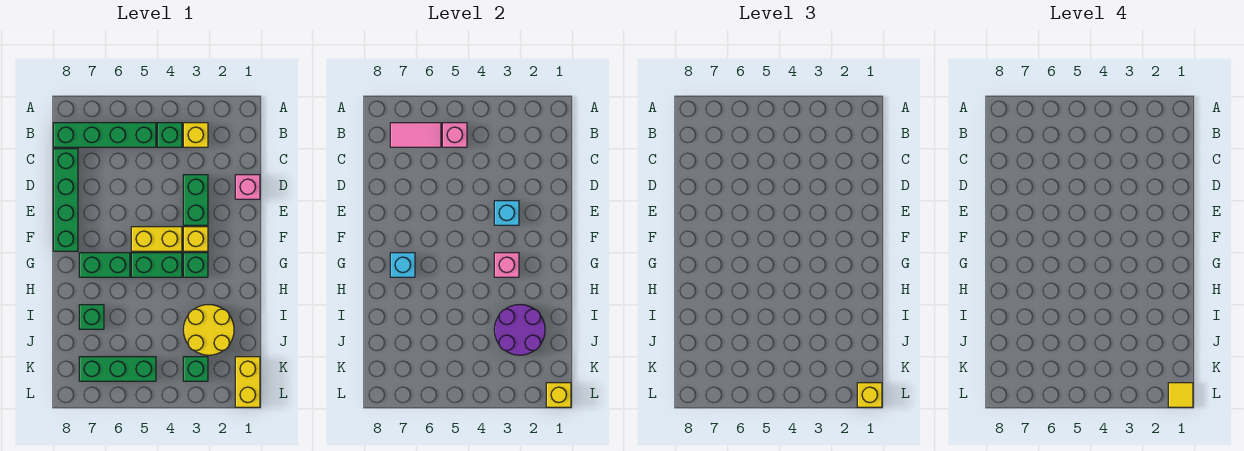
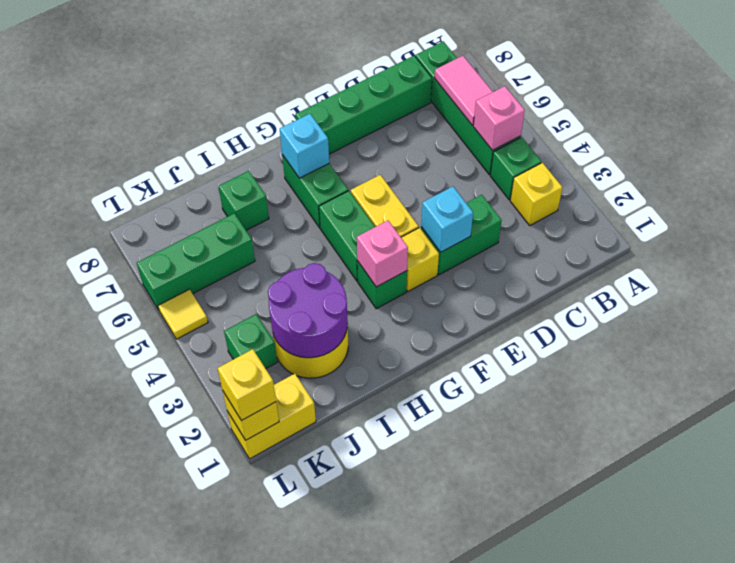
pink 1x1 brick [235,175,260,199] -> none
green 1x3 brick [79,357,156,381] -> green 1x3 brick turned to [137,213,255,310]
yellow 1x1 tile [1168,383,1193,407] -> yellow 1x1 tile moved to [158,289,208,339]

